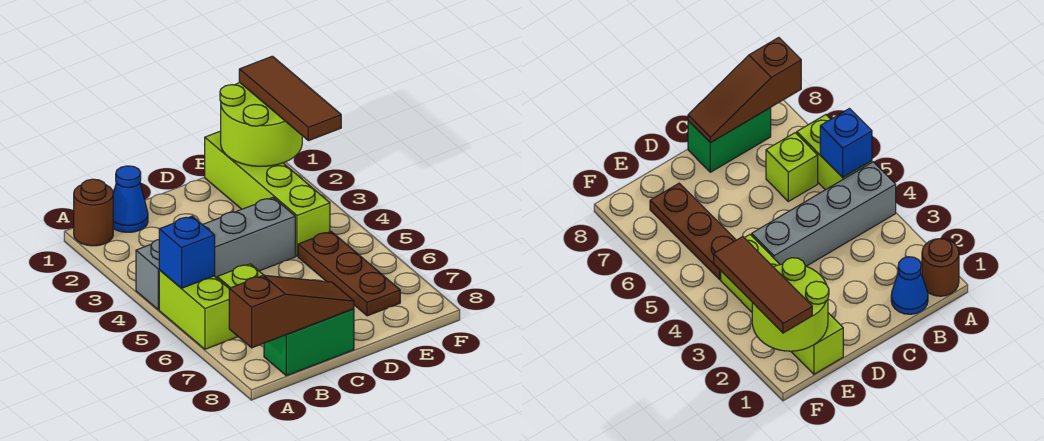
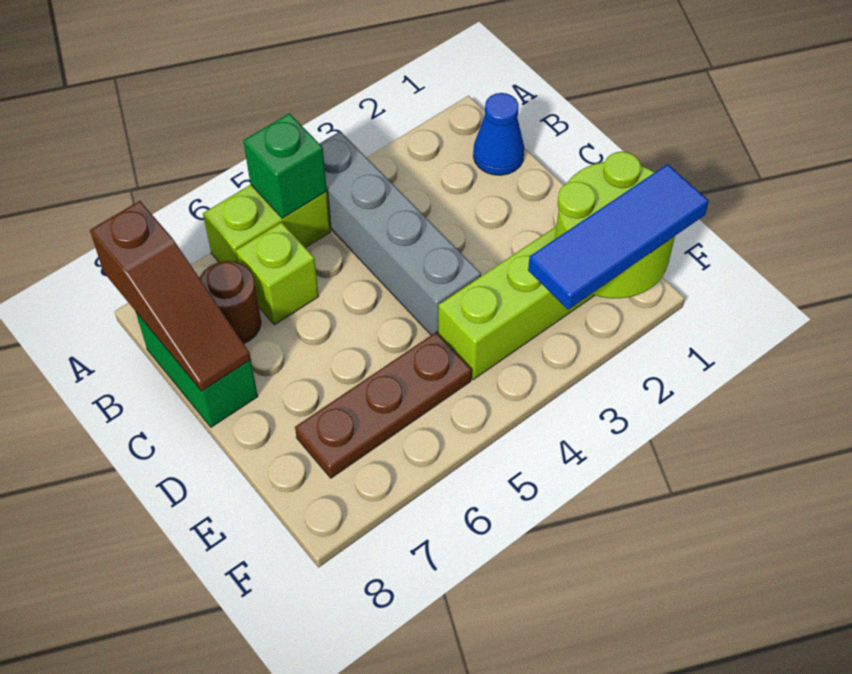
brown 1x1 round brick [74,179,113,246] -> brown 1x1 round brick moved to [199,261,261,344]
blue 1x1 brick [159,216,215,288] -> green 1x1 brick [243,113,327,218]
brown 1x3 tile [239,56,341,141] -> blue 1x3 tile [528,164,709,310]

